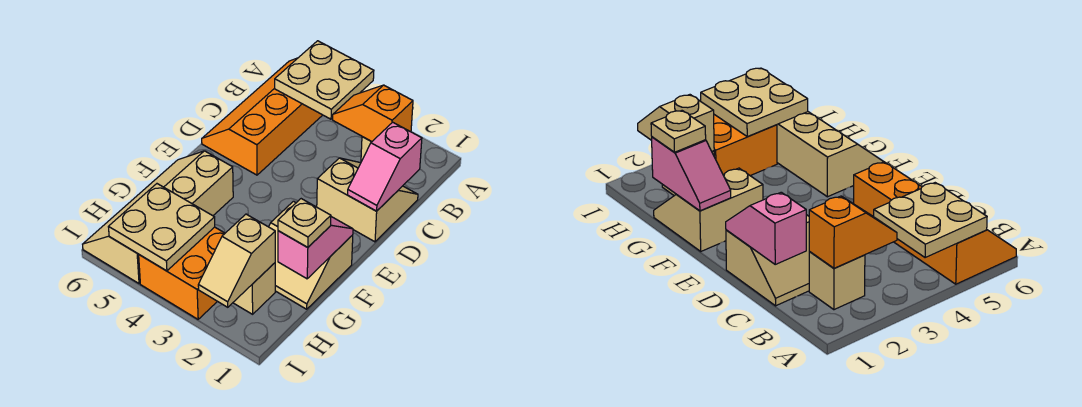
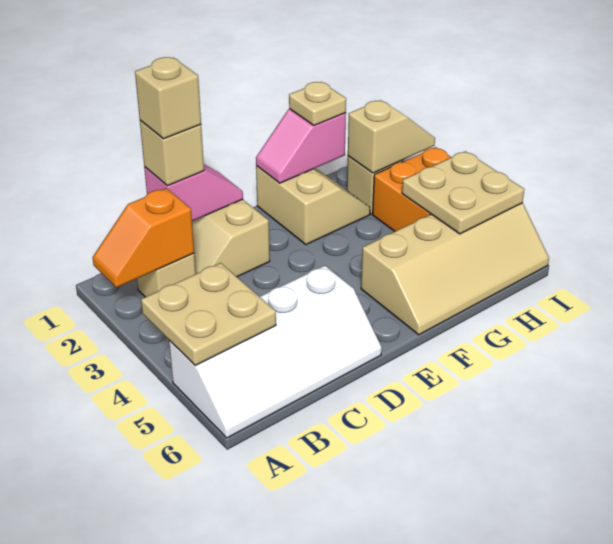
orange 2x4 slope [202,58,322,175] -> white 2x4 slope [169,265,382,438]
orange 1x2 slope [333,85,413,142] -> orange 1x2 slope turned to [93,188,194,288]
none -> tan 1x1 brick [140,120,204,186]
none -> tan 1x1 brick [135,57,201,139]

